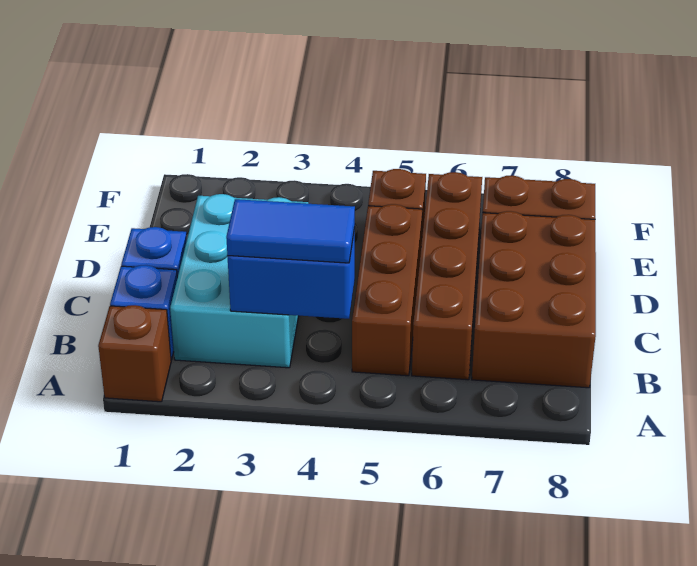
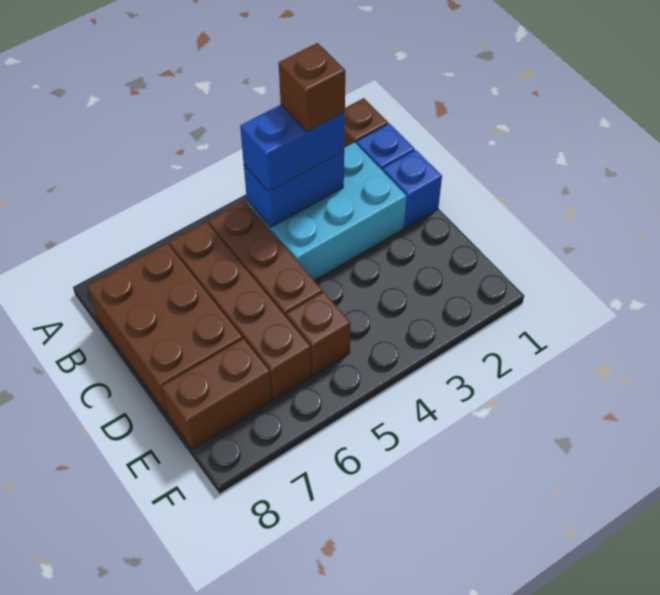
cyan 2x3 brick [170,194,308,368] -> cyan 2x3 brick turned to [247,142,407,281]
blue 1x2 tile [226,199,355,263] -> blue 1x2 brick [240,105,345,192]
none -> brown 1x1 brick [279,43,345,132]

